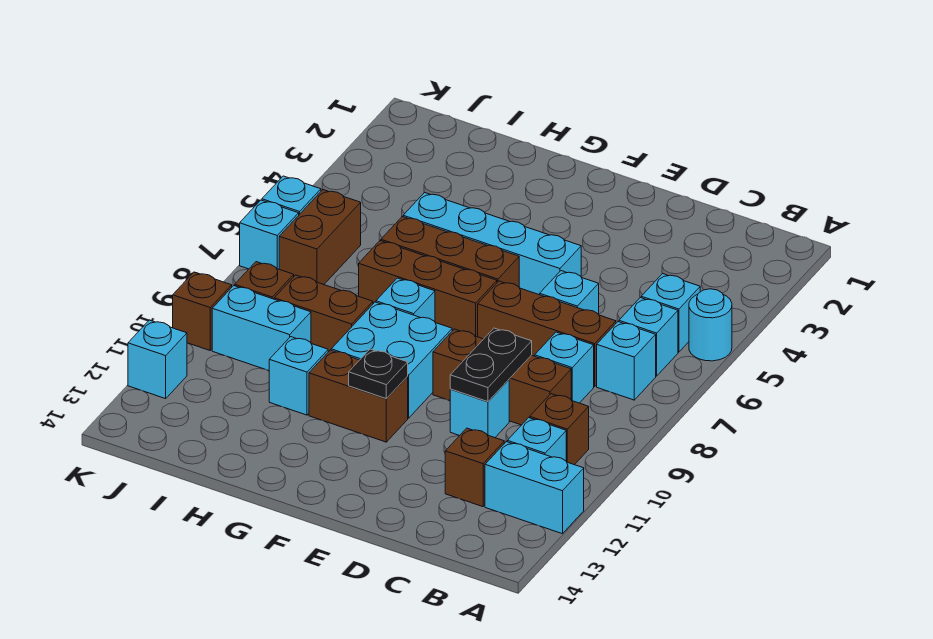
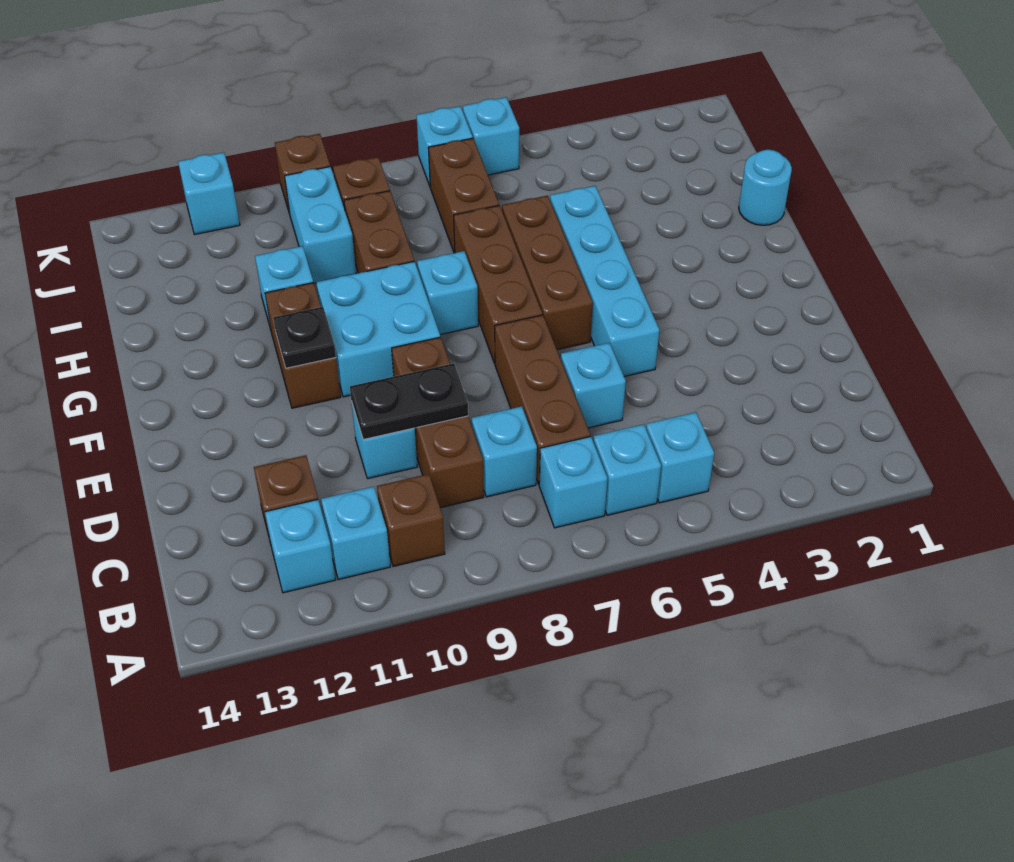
cyan 1x1 round brick [689,289,732,361] -> cyan 1x1 round brick moved to [739,150,792,225]
cyan 1x2 brick [485,442,584,534] -> cyan 1x1 brick [265,500,335,593]
brown 1x2 brick [279,190,361,285] -> brown 1x2 brick turned to [428,138,499,253]

